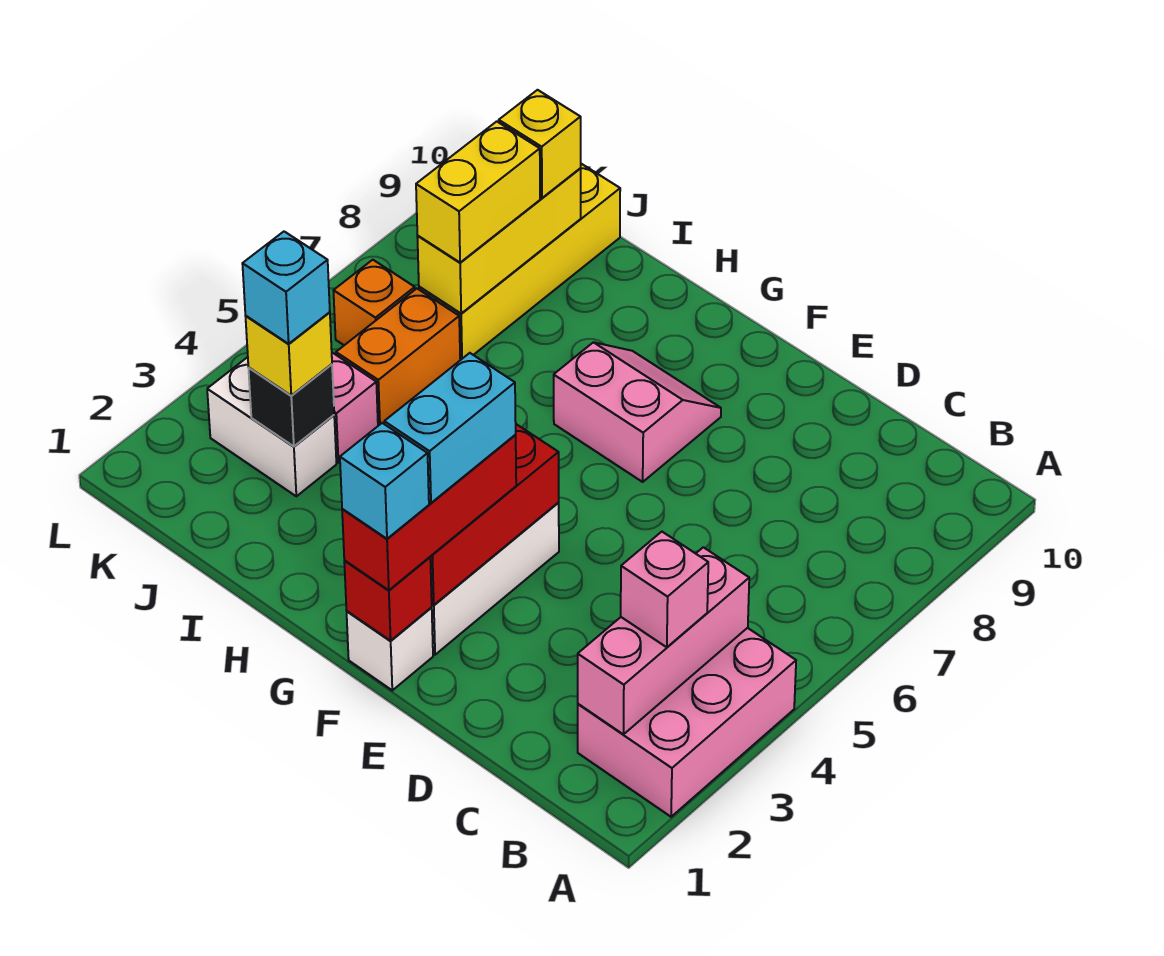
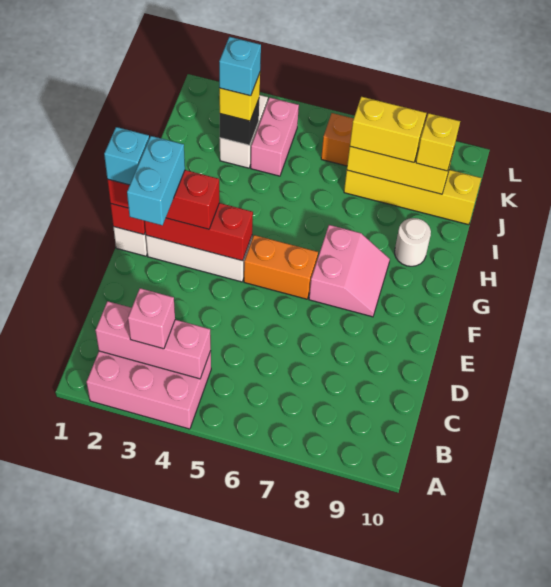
cyan 1x2 brick [384,353,516,503] -> cyan 1x2 brick turned to [127,136,185,225]
none -> white 1x1 round brick [395,218,431,266]
orange 1x2 brick [336,289,460,426] -> orange 1x2 brick moved to [244,235,318,299]

